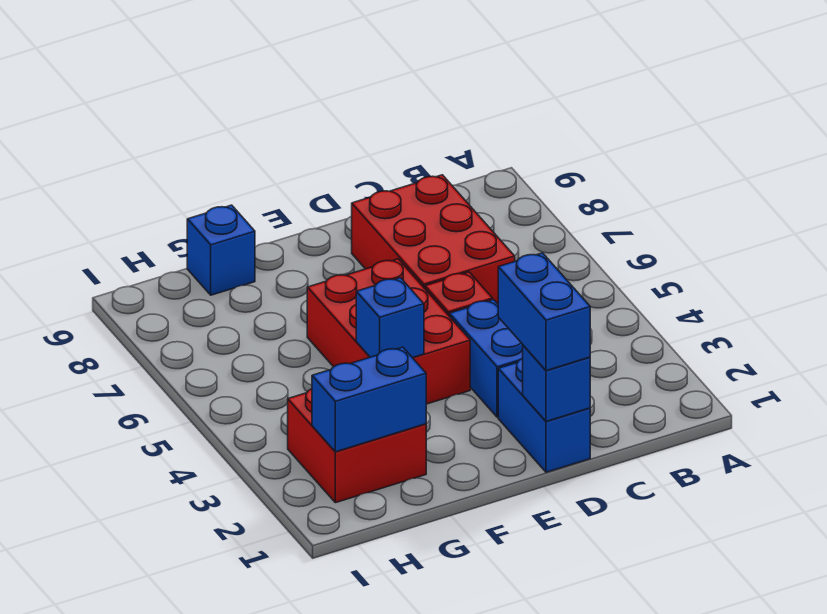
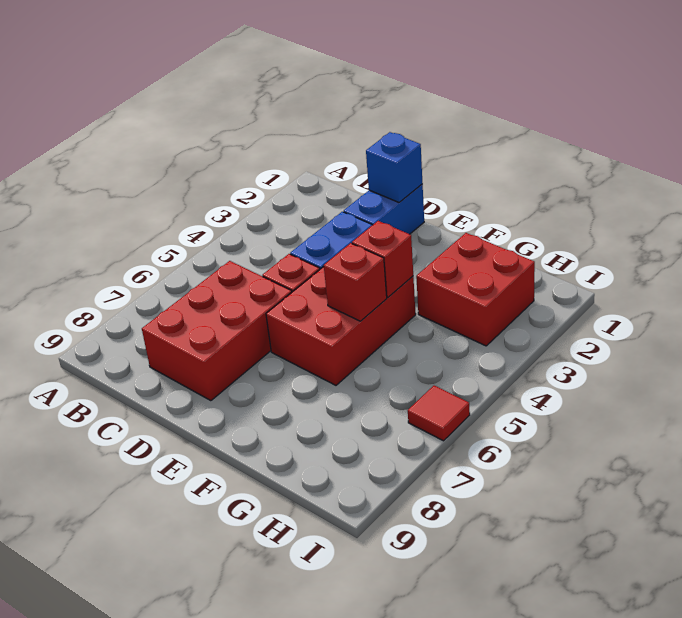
blue 1x2 brick [498,253,590,371] -> none
blue 1x1 brick [356,278,424,358] -> red 1x1 brick [352,221,413,297]
none -> red 1x1 brick [324,243,387,321]
blue 1x2 brick [312,347,426,452] -> none
blue 1x1 brick [187,205,255,295] -> none
none -> red 1x1 tile [408,386,470,441]

